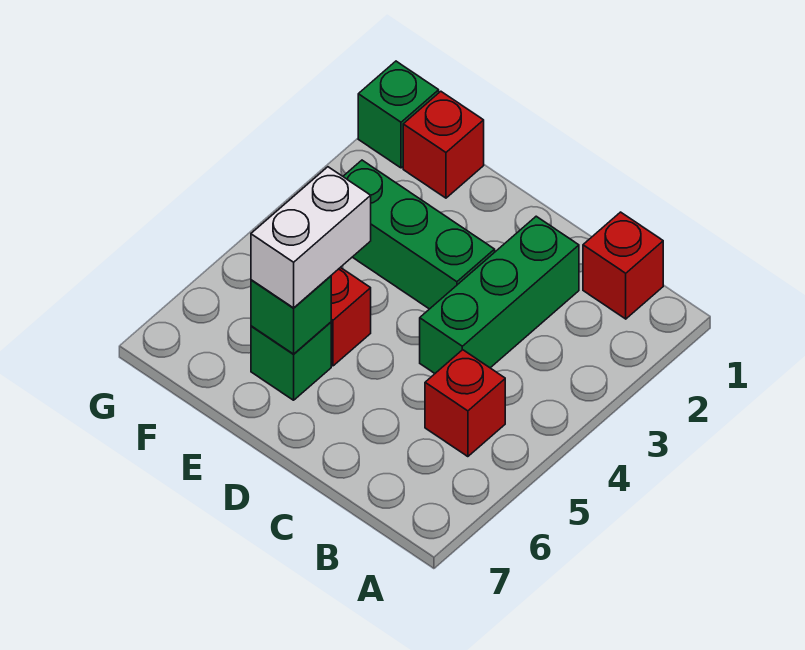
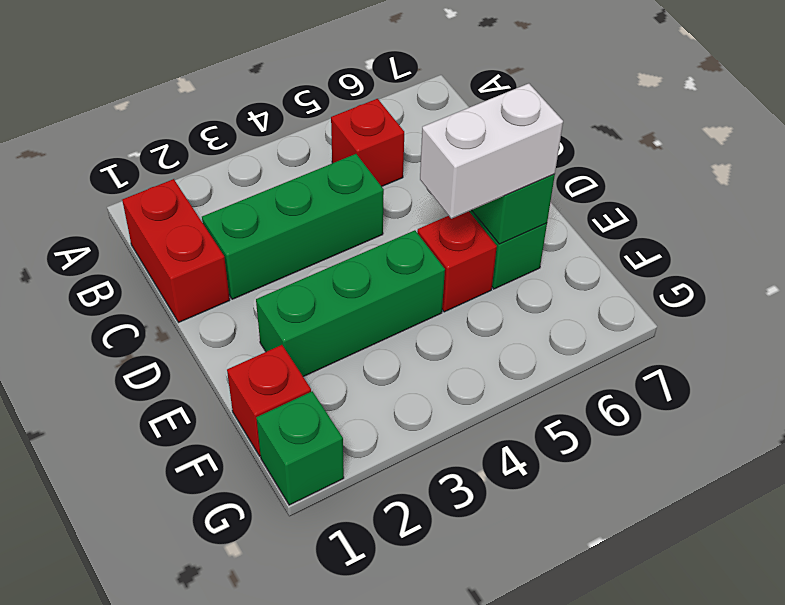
red 1x1 brick [583,212,663,319] -> red 1x2 brick [122,179,230,322]
green 1x3 brick [343,160,495,309] -> green 1x3 brick turned to [256,230,445,377]

